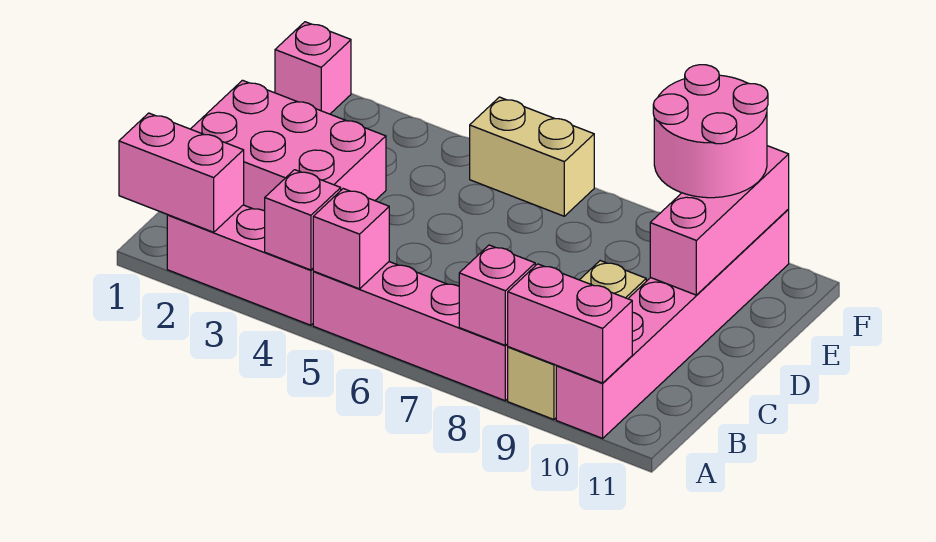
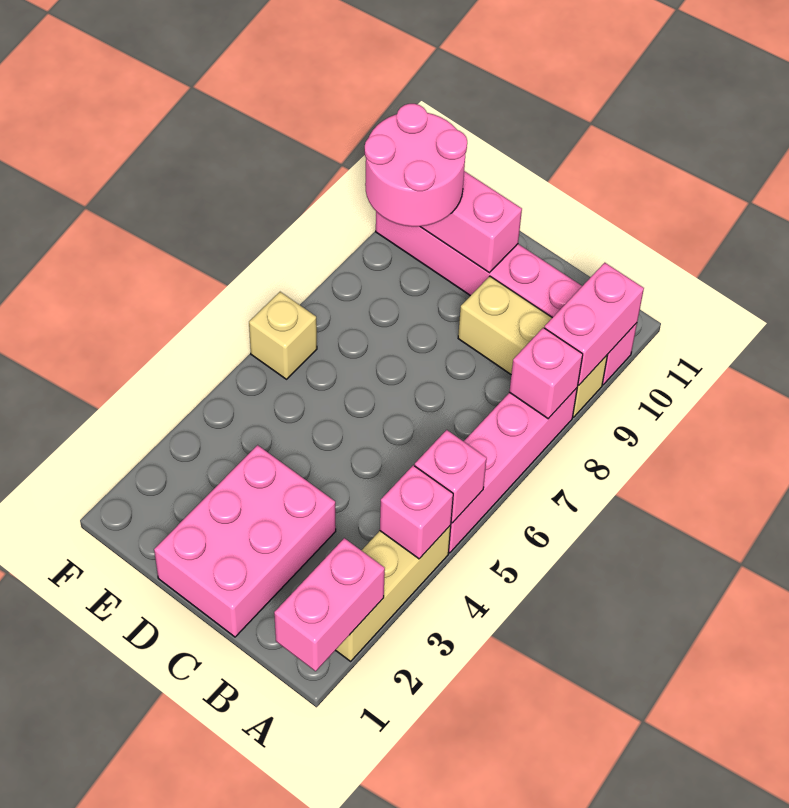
pink 1x3 brick [167,205,314,325] -> tan 1x3 brick [336,525,451,661]
pink 1x1 brick [275,22,351,114] -> none
tan 1x2 brick [470,97,594,216] -> tan 1x1 brick [249,292,317,379]

